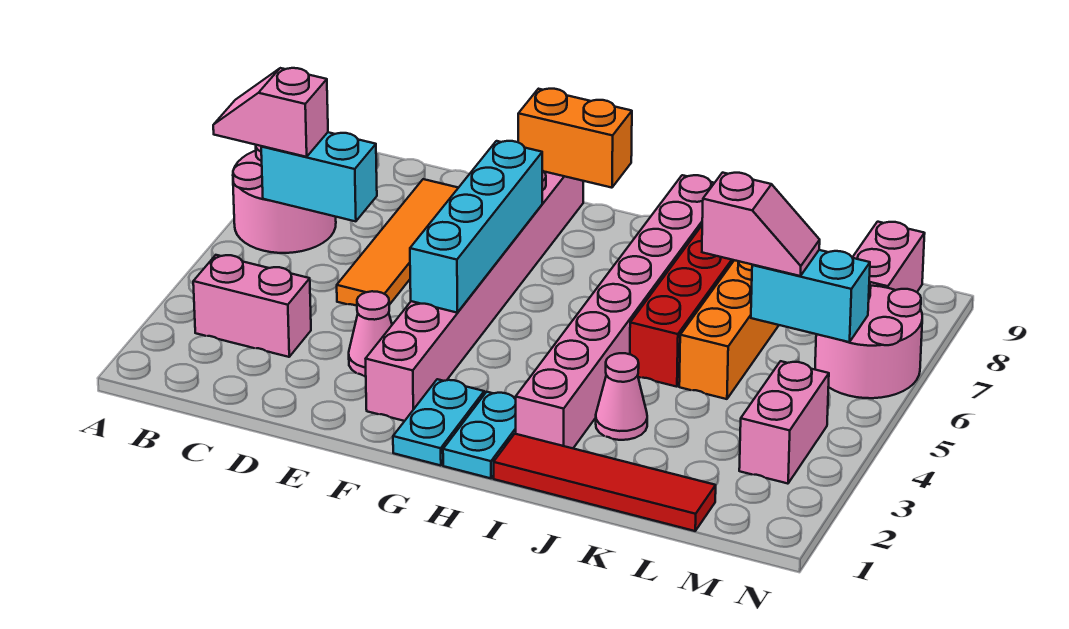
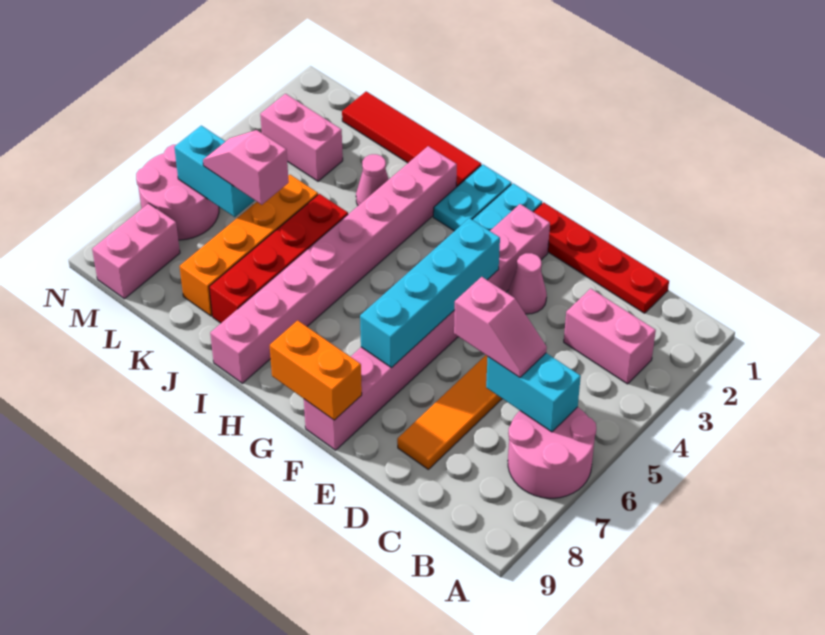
pink 1x2 slope [213,68,328,157] -> pink 1x2 slope moved to [454,277,547,378]
none -> red 1x4 plate [534,202,669,313]
pink 1x2 brick [739,361,829,484] -> pink 1x2 brick turned to [260,94,343,181]

